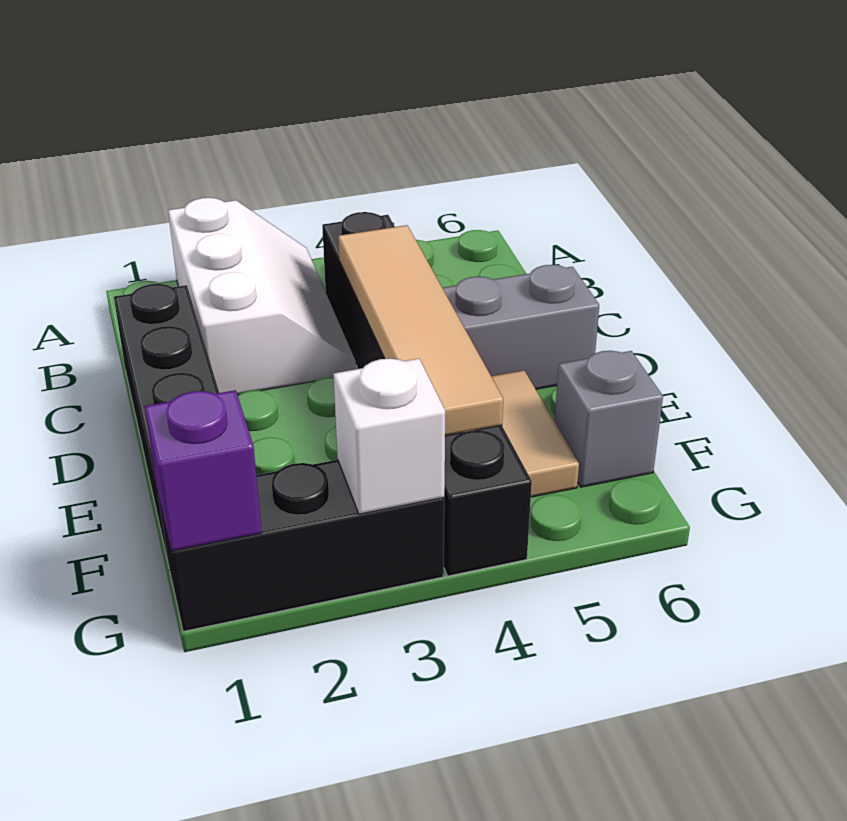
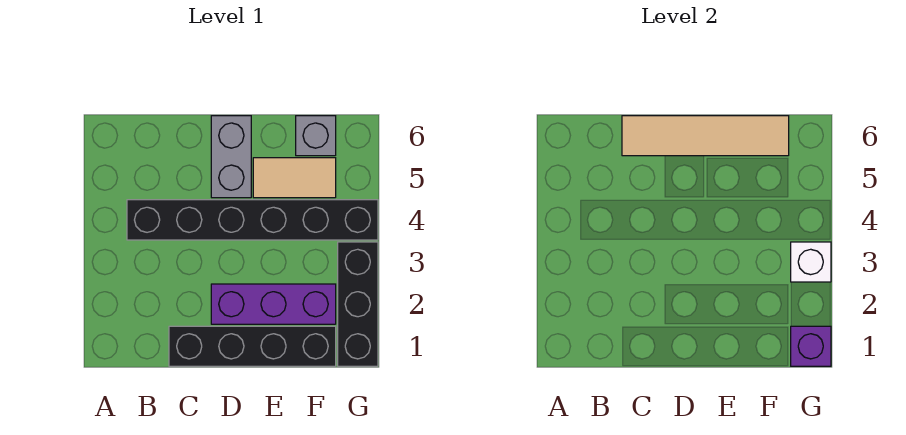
white 2x3 slope [168,198,356,395] -> none
tan 1x4 tile [338,225,503,436] -> tan 1x4 tile moved to [622,116,789,156]
none -> purple 1x3 brick [211,284,336,324]

